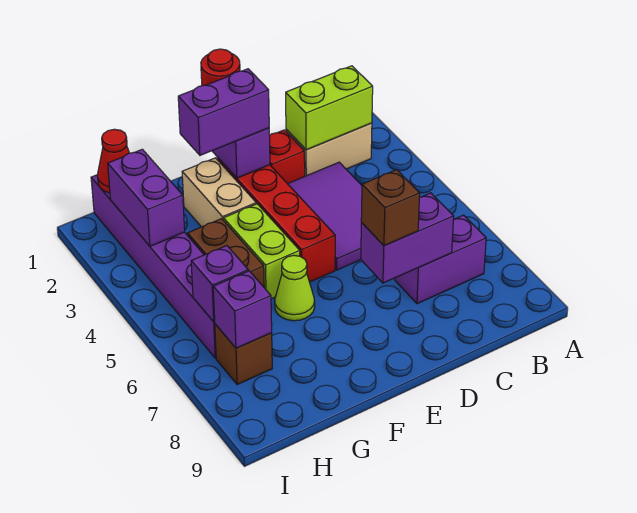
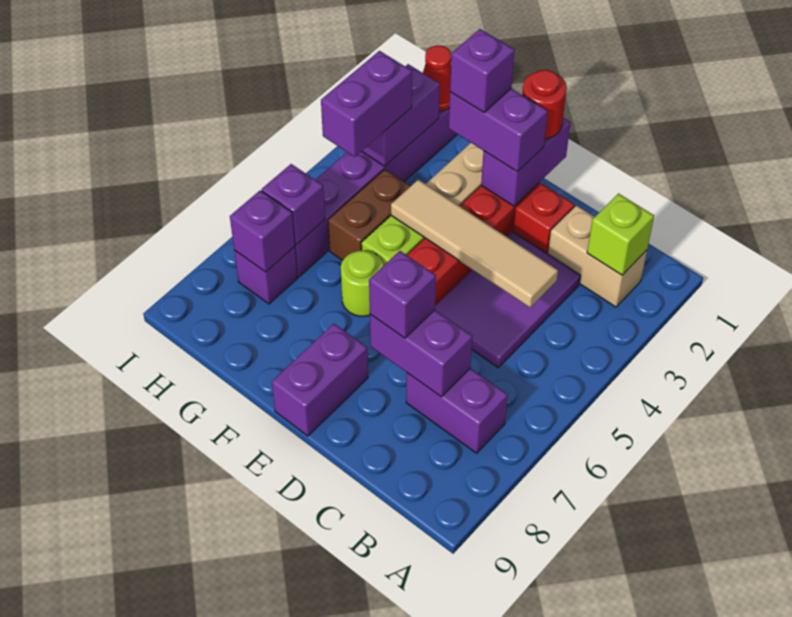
lime 1x2 brick [286,66,373,150] -> lime 1x1 brick [587,194,654,275]
none -> tan 1x4 tile [391,180,558,307]
brown 1x1 brick [361,170,420,246] -> purple 1x1 brick [369,251,436,338]
none -> purple 1x2 brick [272,324,368,436]
none -> purple 1x1 brick [450,29,515,112]
lime 1x1 cone [275,255,315,321] -> lime 1x1 round brick [341,251,384,316]
none -> purple 1x2 brick [321,51,412,157]
brown 1x1 brick [215,324,272,384] -> purple 1x1 brick [234,246,298,304]

